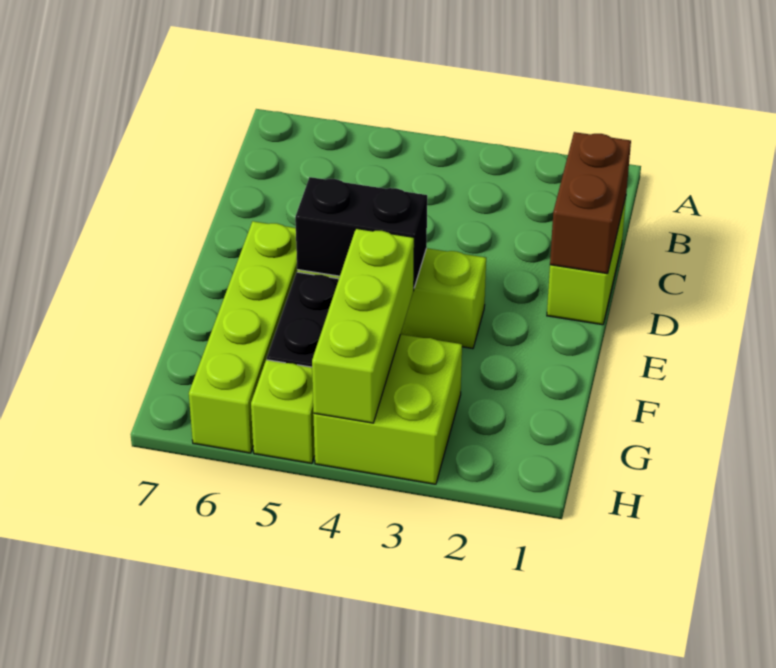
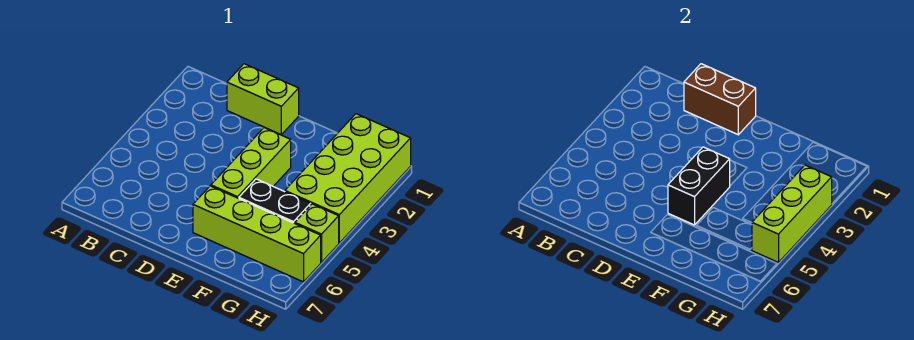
lime 1x3 brick [312,228,414,423] -> lime 1x3 brick turned to [752,165,832,262]
lime 2x2 brick [313,334,462,484] -> lime 2x4 brick [285,114,411,243]

